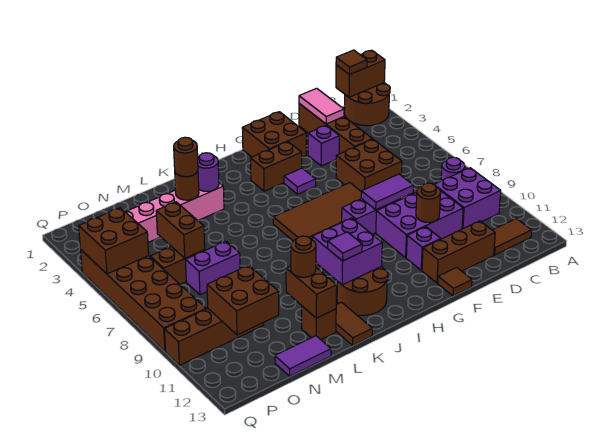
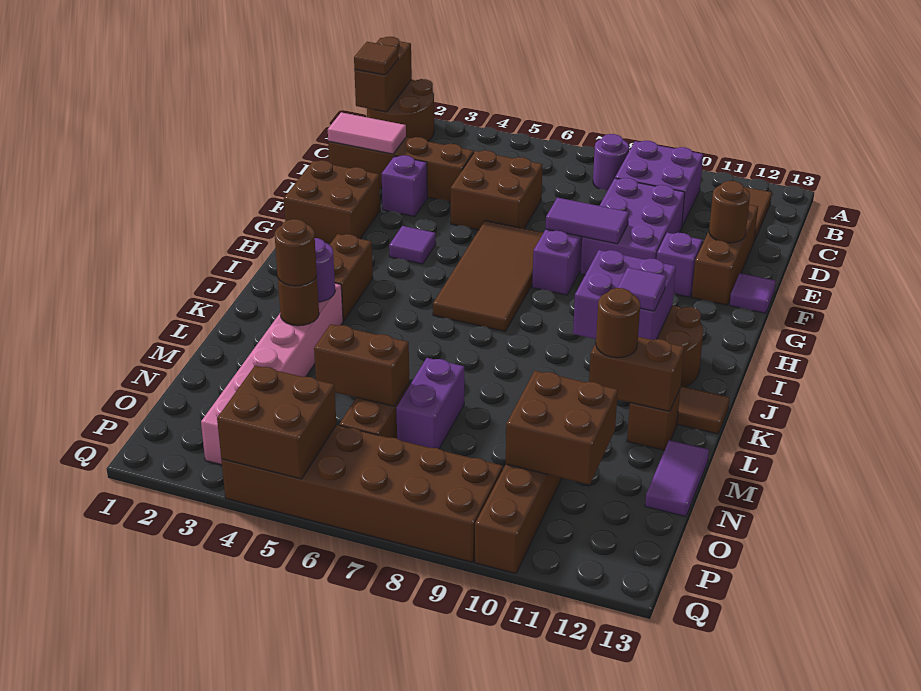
purple 1x2 tile [361,174,414,210] -> purple 1x2 tile turned to [546,198,629,244]
brown 1x1 round brick [416,183,441,222] -> brown 1x1 round brick moved to [709,181,750,243]
brown 1x1 tile [438,267,472,296] -> purple 1x1 tile [730,273,776,313]
brown 1x2 brick [251,142,302,191] -> brown 1x2 brick moved to [330,234,373,321]

